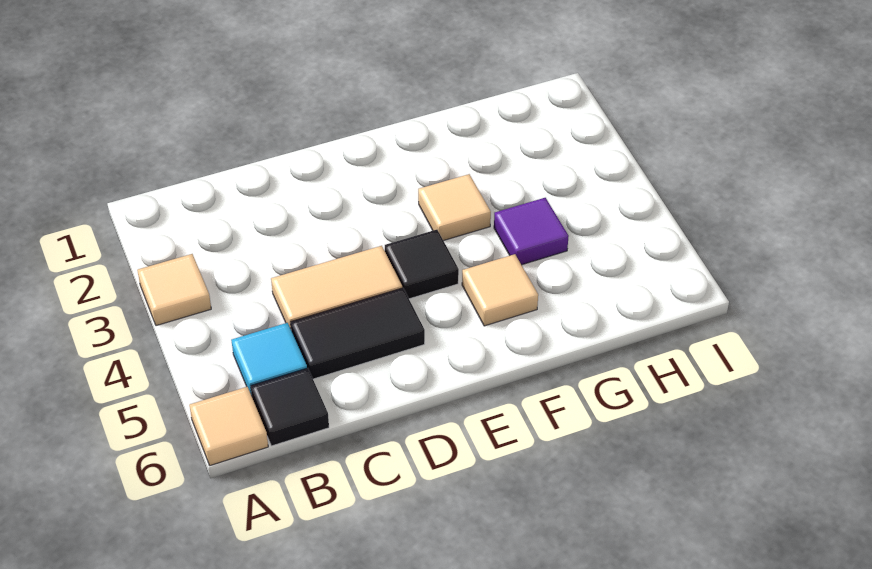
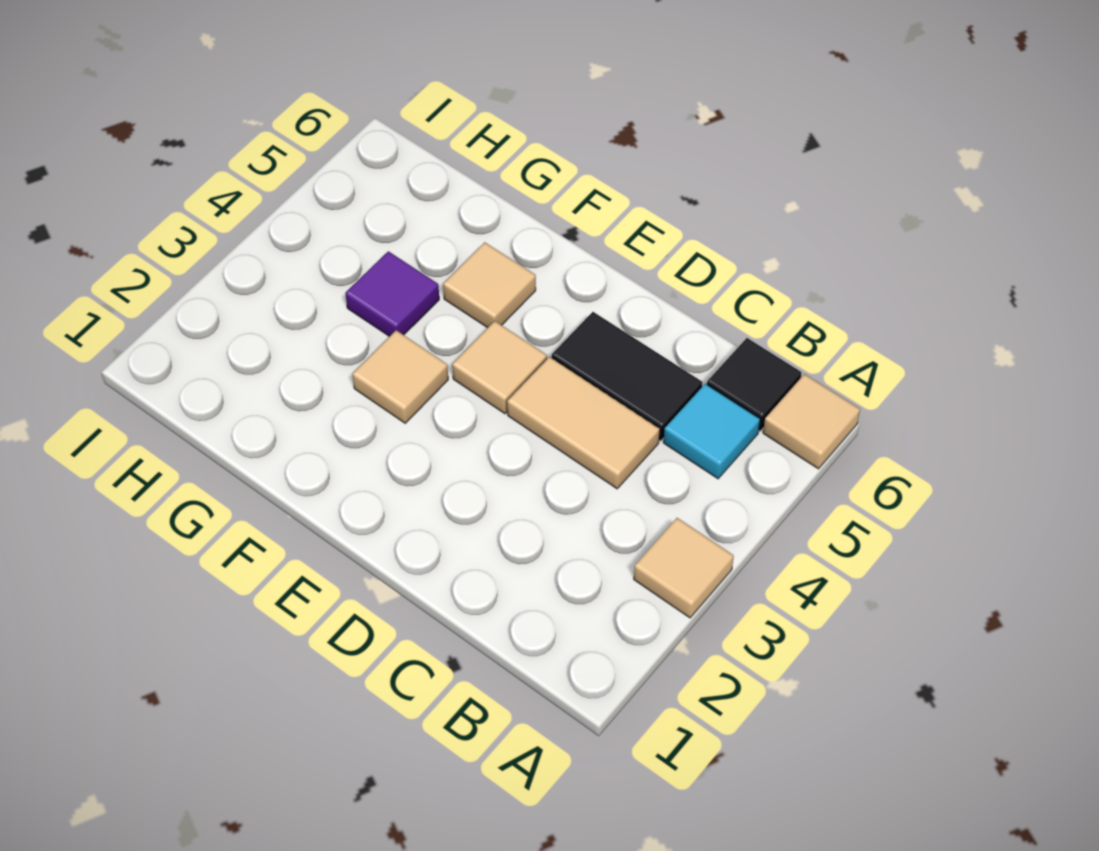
black 1x1 tile [385,230,459,299] -> tan 1x1 tile [452,321,547,414]

